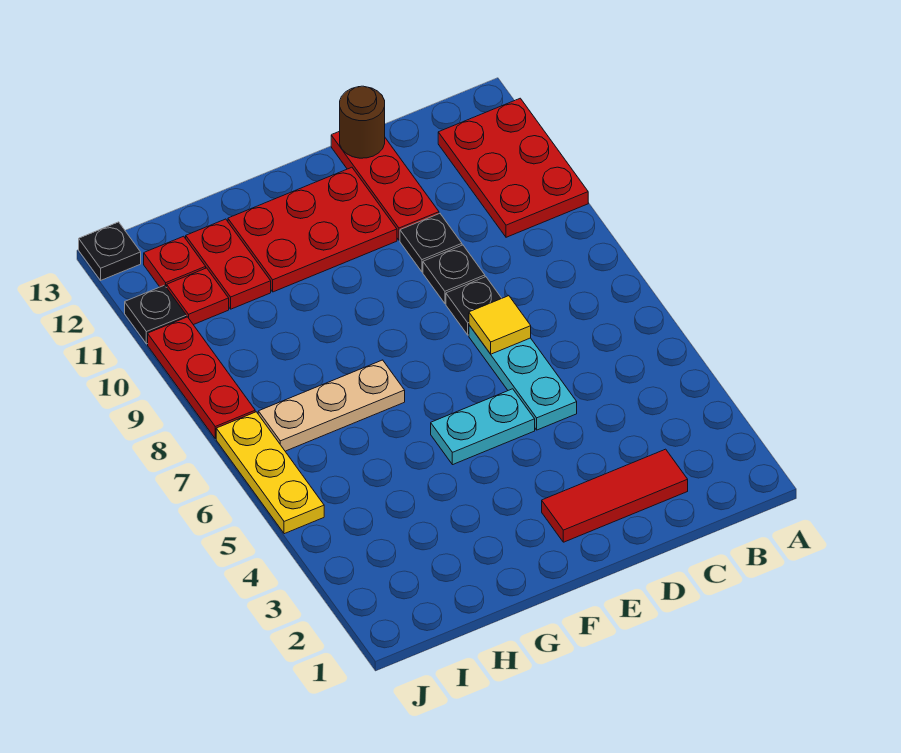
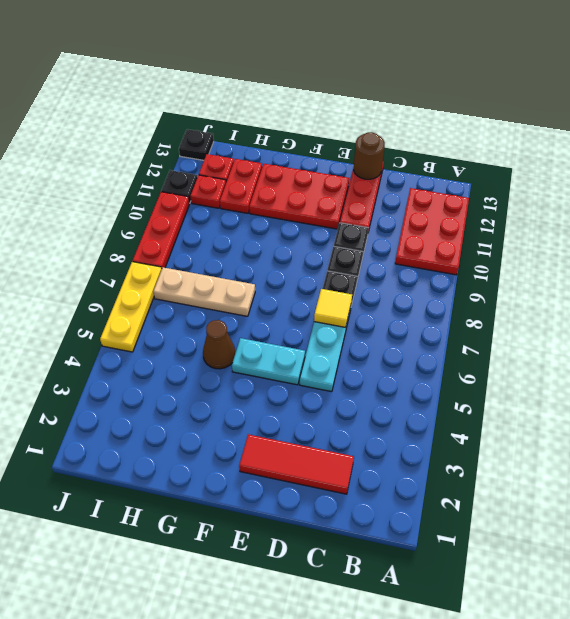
none -> brown 1x1 cone [203,320,235,369]

